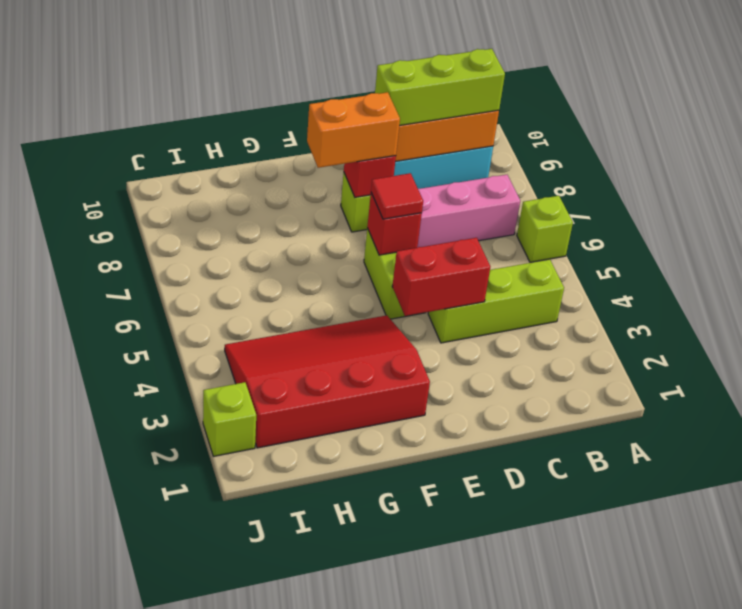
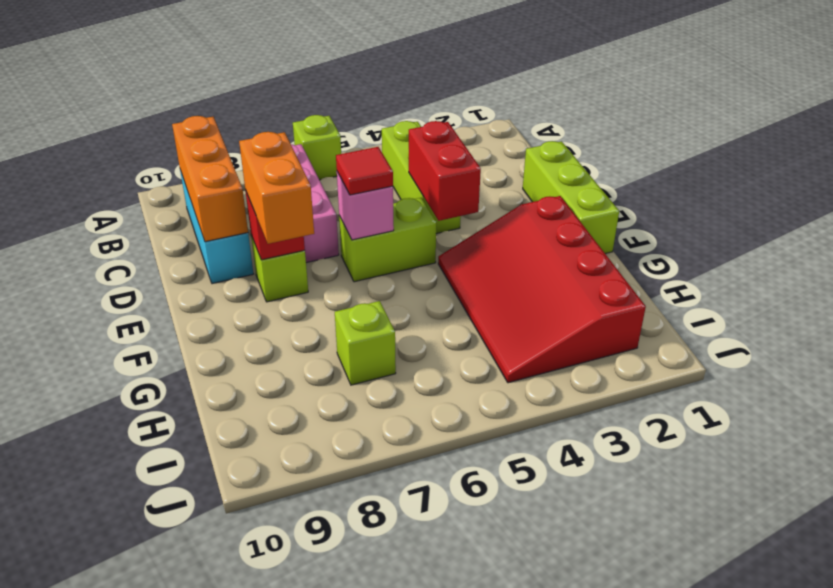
lime 1x3 brick [375,49,505,126] -> lime 1x3 brick moved to [523,141,619,254]
red 1x1 brick [367,193,422,255] -> pink 1x1 brick [337,172,394,240]
lime 1x1 brick [203,382,256,456] -> lime 1x1 brick moved to [335,301,396,385]

